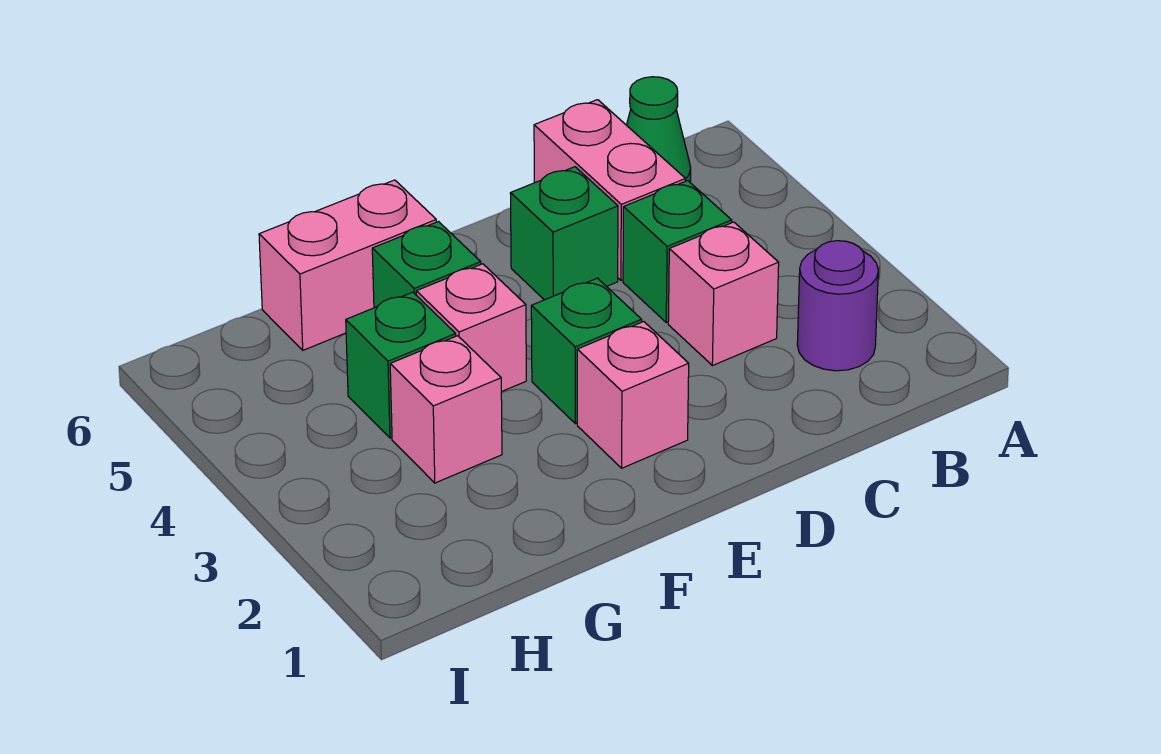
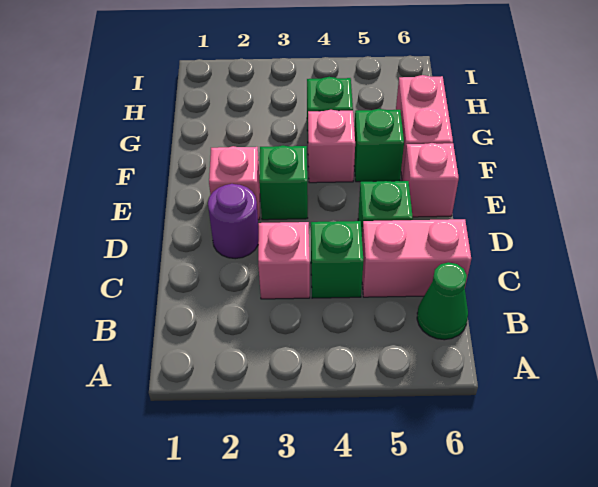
purple 1x1 round brick [797,241,878,371] -> purple 1x1 round brick moved to [208,184,259,259]
pink 1x1 brick [390,336,502,483] -> pink 1x1 brick moved to [403,143,459,217]

